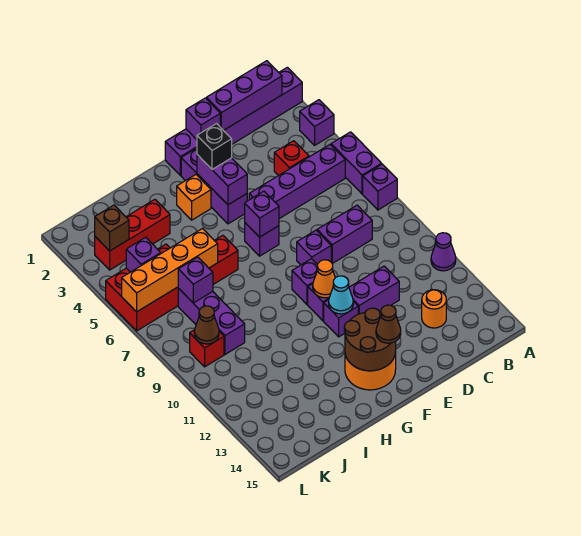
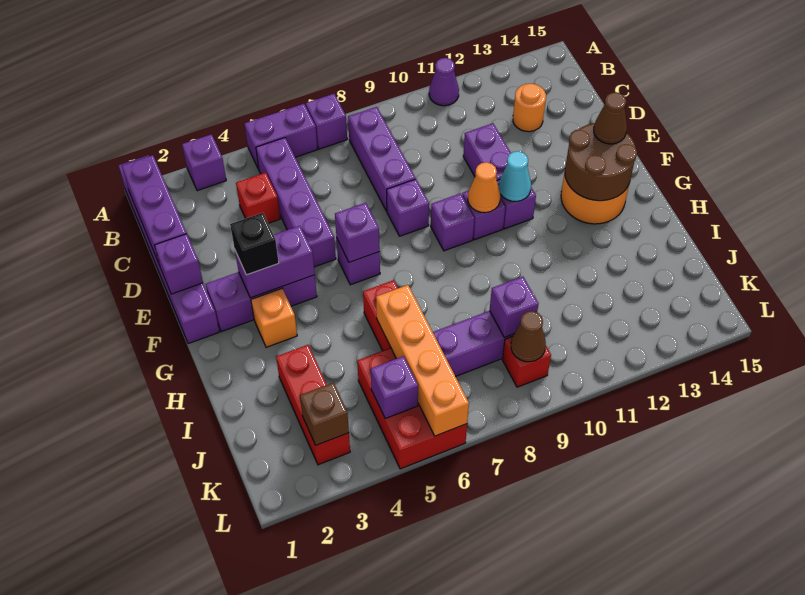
purple 1x2 brick [317,205,372,264] -> purple 1x3 brick [348,107,415,211]
purple 1x1 brick [178,257,213,303] -> purple 1x1 brick moved to [490,277,538,337]

